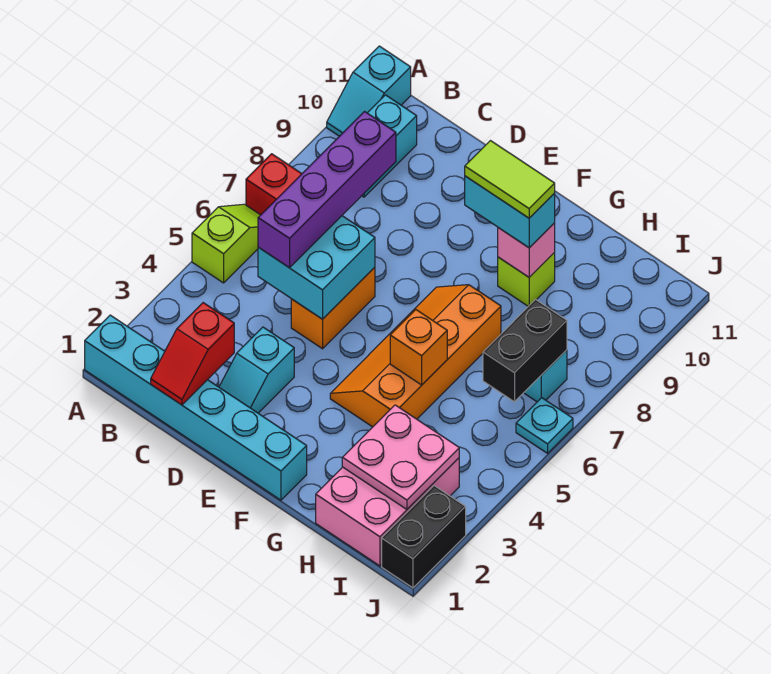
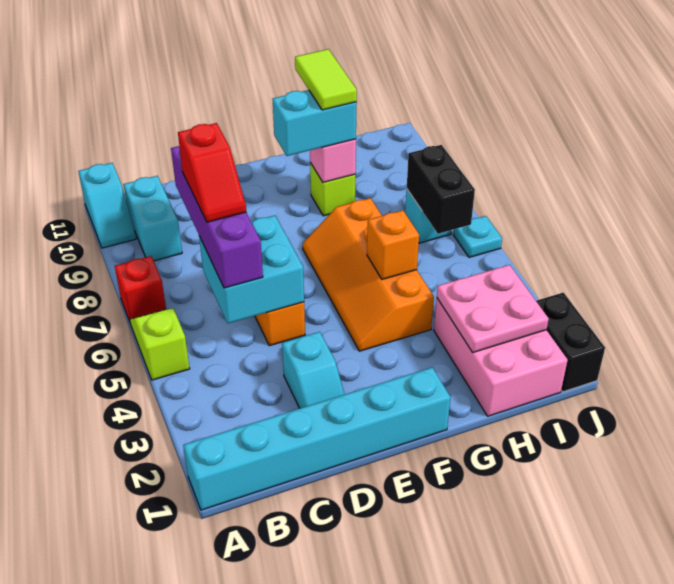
red 1x2 slope [151,303,234,405] -> red 1x2 slope moved to [178,123,246,222]
lime 1x2 tile [465,141,555,218] -> lime 1x2 tile turned to [295,49,357,110]

